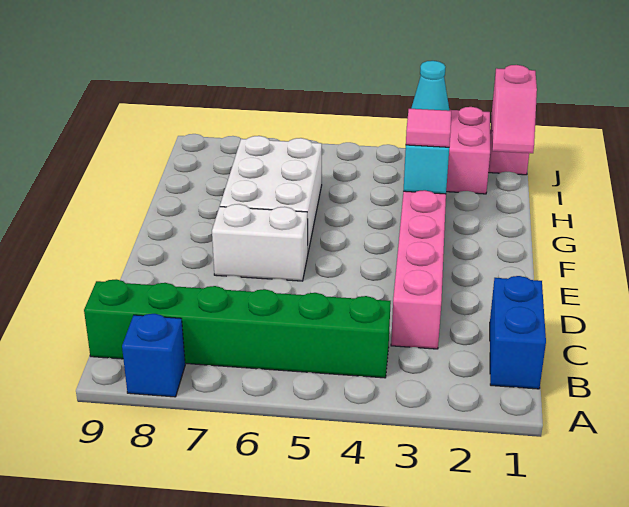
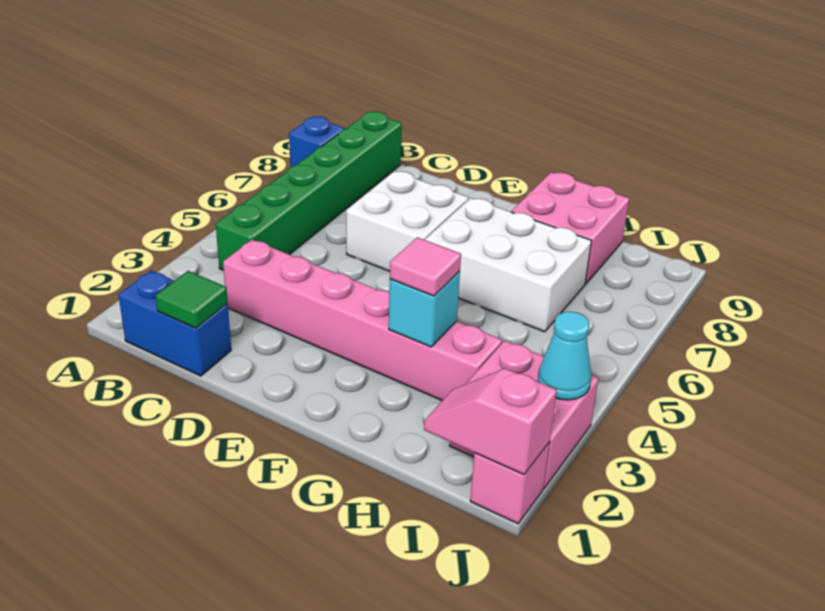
none -> green 1x1 tile [156,271,228,328]
white 1x2 brick [212,204,308,281] -> white 2x2 brick [346,171,469,271]
none -> pink 2x2 brick [511,172,629,284]

